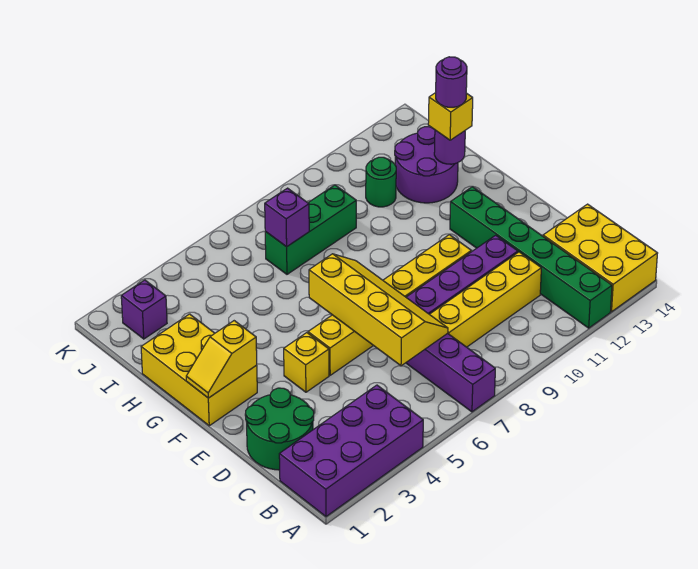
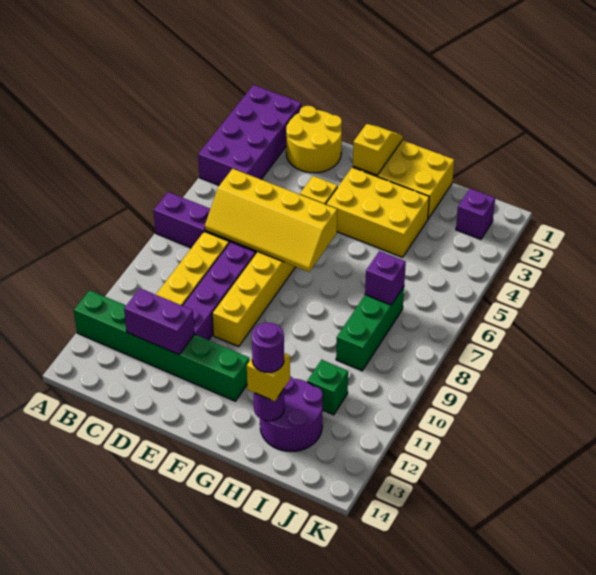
yellow 2x3 brick [543,204,658,312] -> yellow 2x3 brick moved to [326,167,429,257]
green 2x2 round brick [245,388,314,470] -> yellow 2x2 round brick [286,106,342,173]
none -> purple 1x2 brick [124,288,194,355]
green 1x1 round brick [366,157,396,207] -> green 1x1 brick [307,360,348,415]

